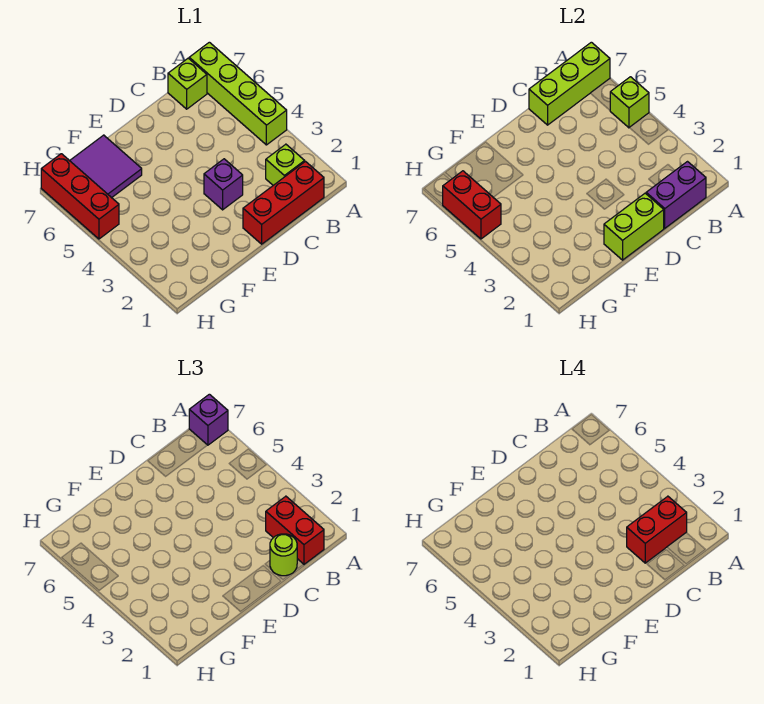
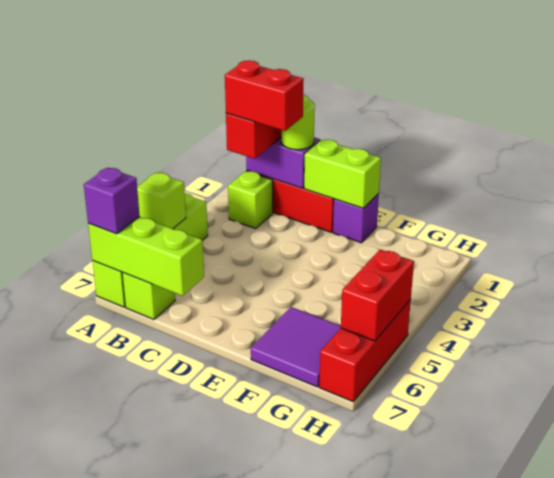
purple 1x1 brick [204,159,243,210] -> purple 1x1 brick moved to [333,194,379,243]

